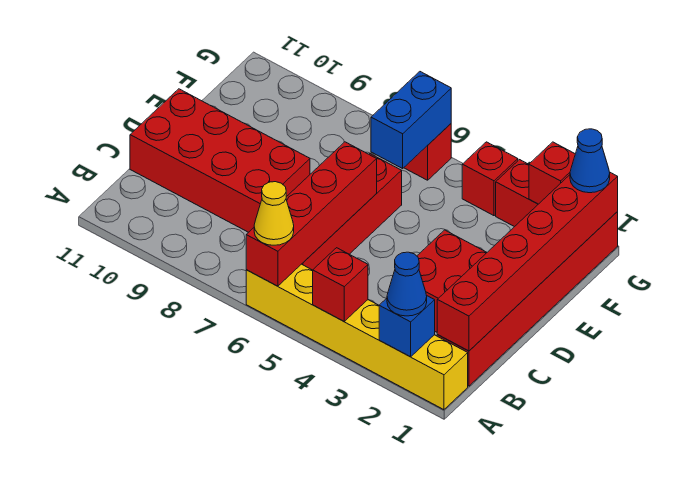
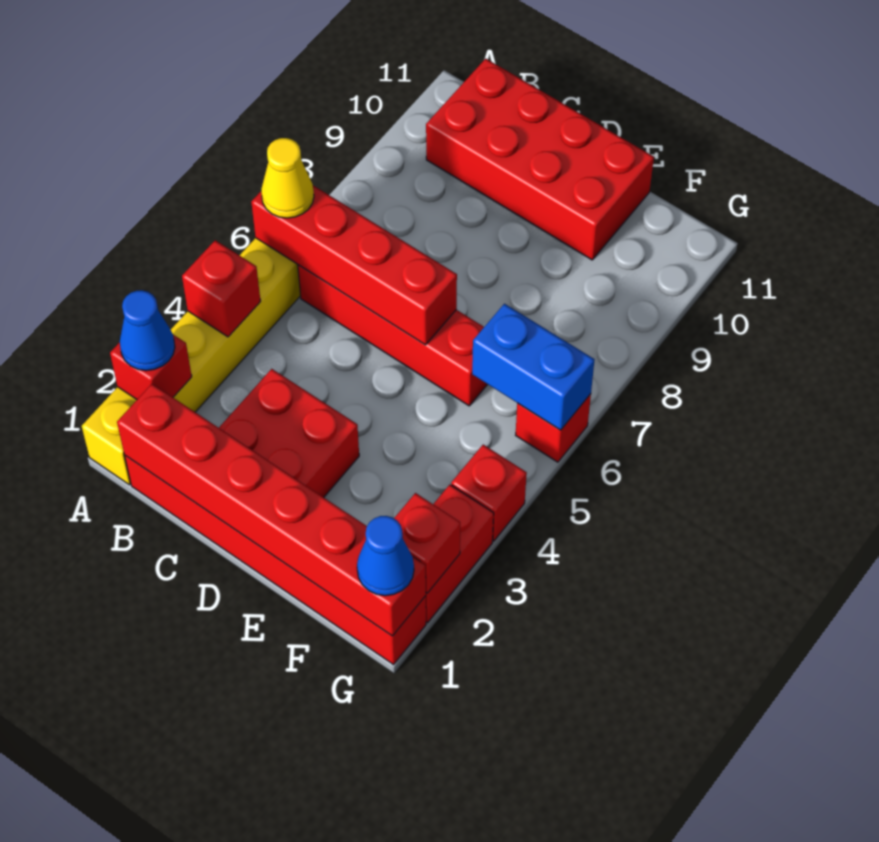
blue 1x1 brick [379,296,435,357] -> red 1x1 brick [110,335,192,399]
red 2x4 brick [130,89,310,232] -> red 2x4 brick turned to [426,59,654,260]

